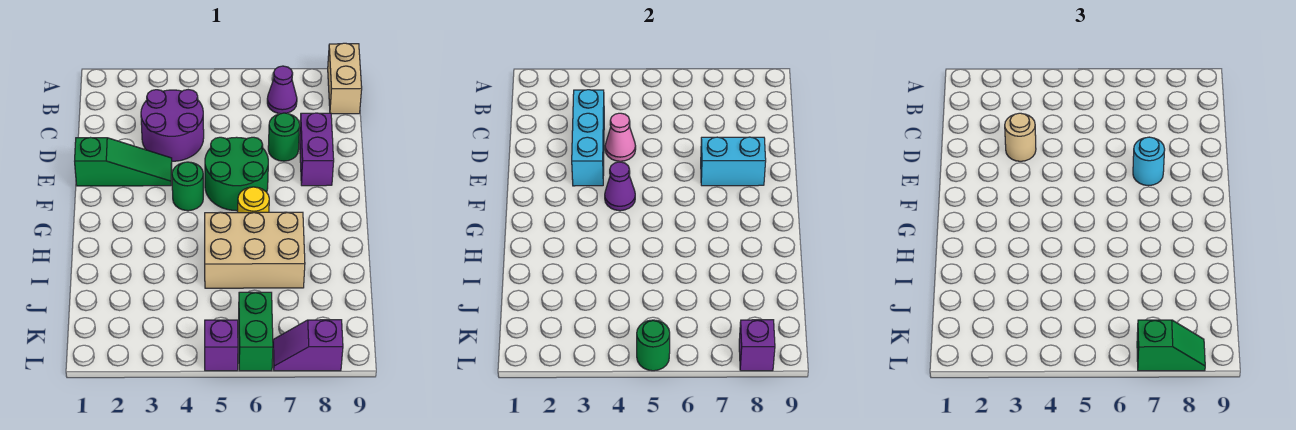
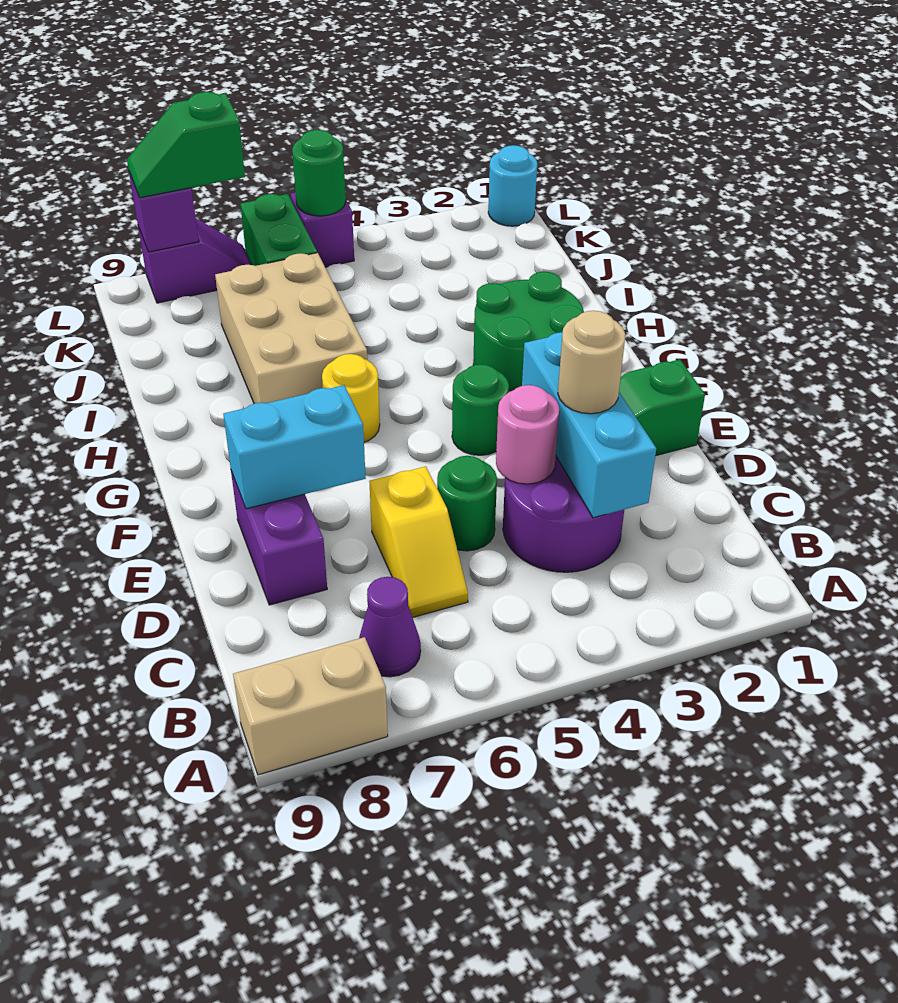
tan 1x2 brick [328,43,362,114] -> tan 1x2 brick turned to [233,637,388,775]
none -> yellow 1x2 slope [369,467,468,617]
pink 1x1 cone [605,113,636,161] -> pink 1x1 round brick [496,385,559,484]
green 1x1 round brick [268,113,300,161] -> green 1x1 round brick moved to [437,456,497,551]
green 2x2 round brick [205,137,268,211] -> green 2x2 round brick moved to [473,272,584,392]
cyan 1x1 round brick [1133,137,1165,186] -> cyan 1x1 round brick moved to [488,145,537,226]
purple 1x1 cone [605,162,635,211] -> none
tan 2x3 brick [205,212,305,288] -> tan 2x3 brick turned to [215,253,367,404]

